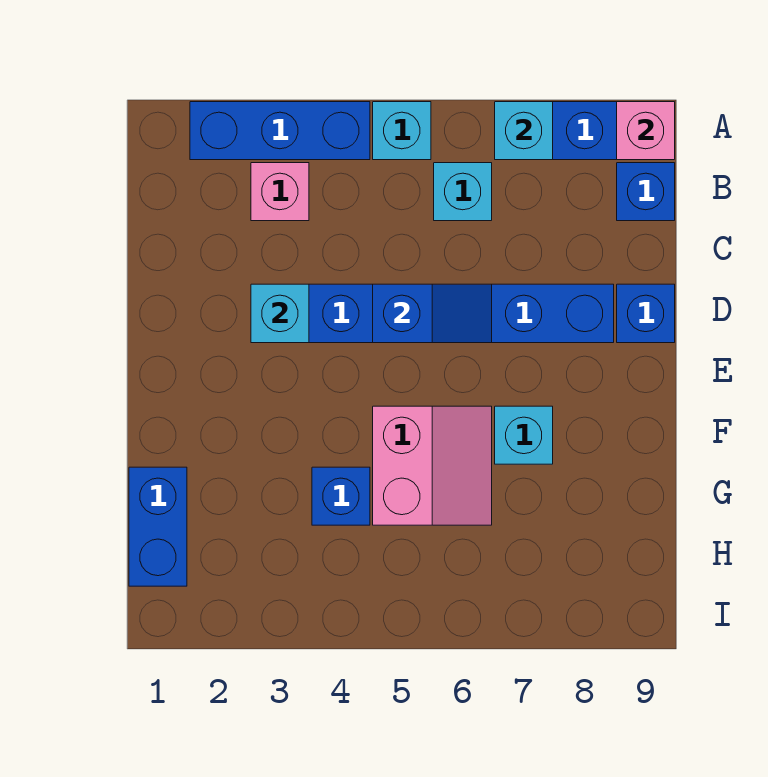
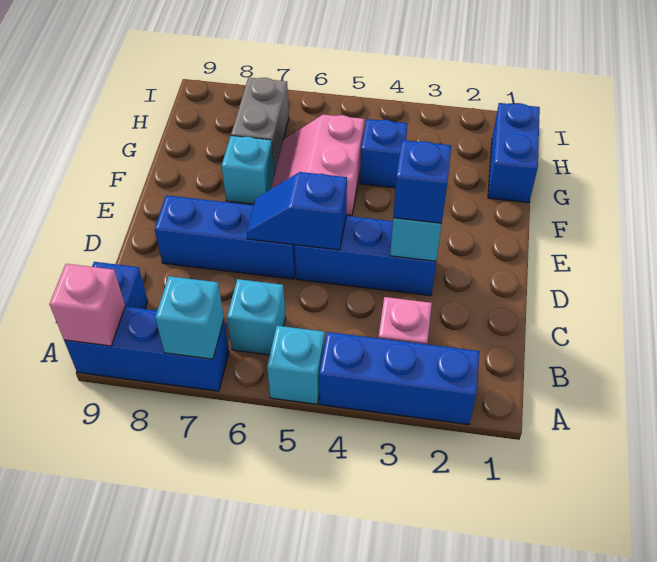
blue 1x1 brick [617,284,675,343] -> blue 1x1 brick moved to [393,140,451,223]
none -> grey 1x2 brick [231,78,289,174]

